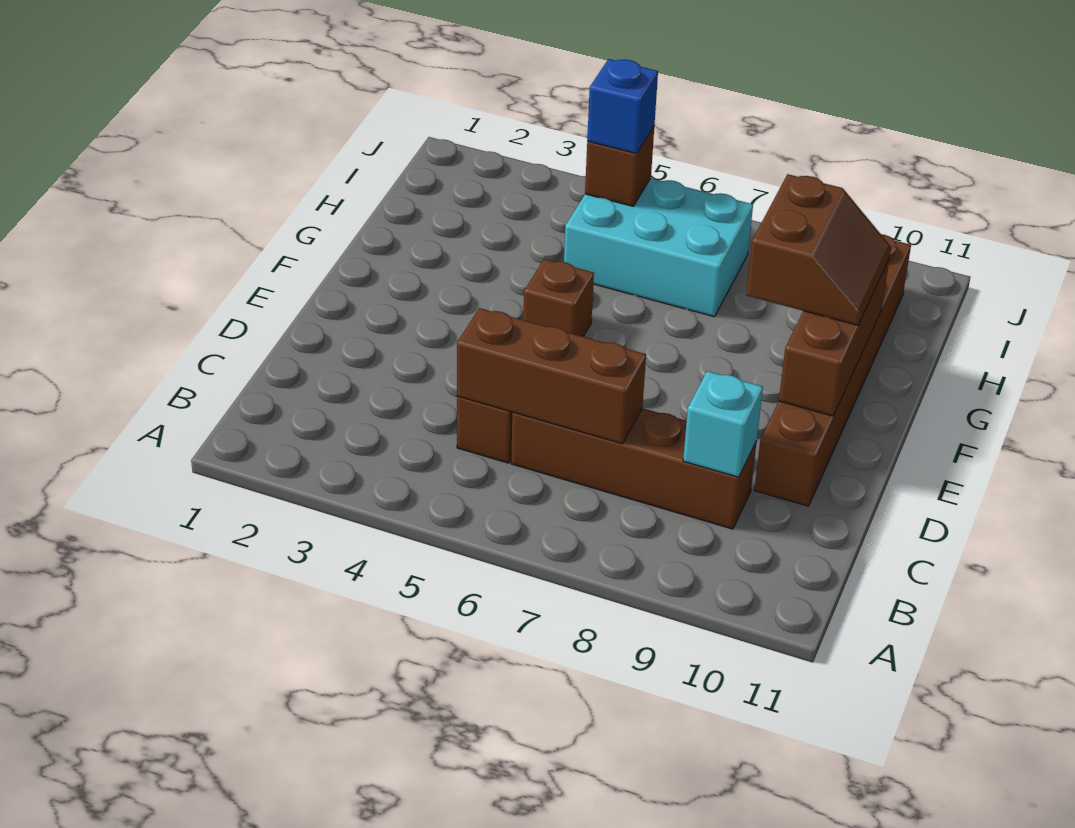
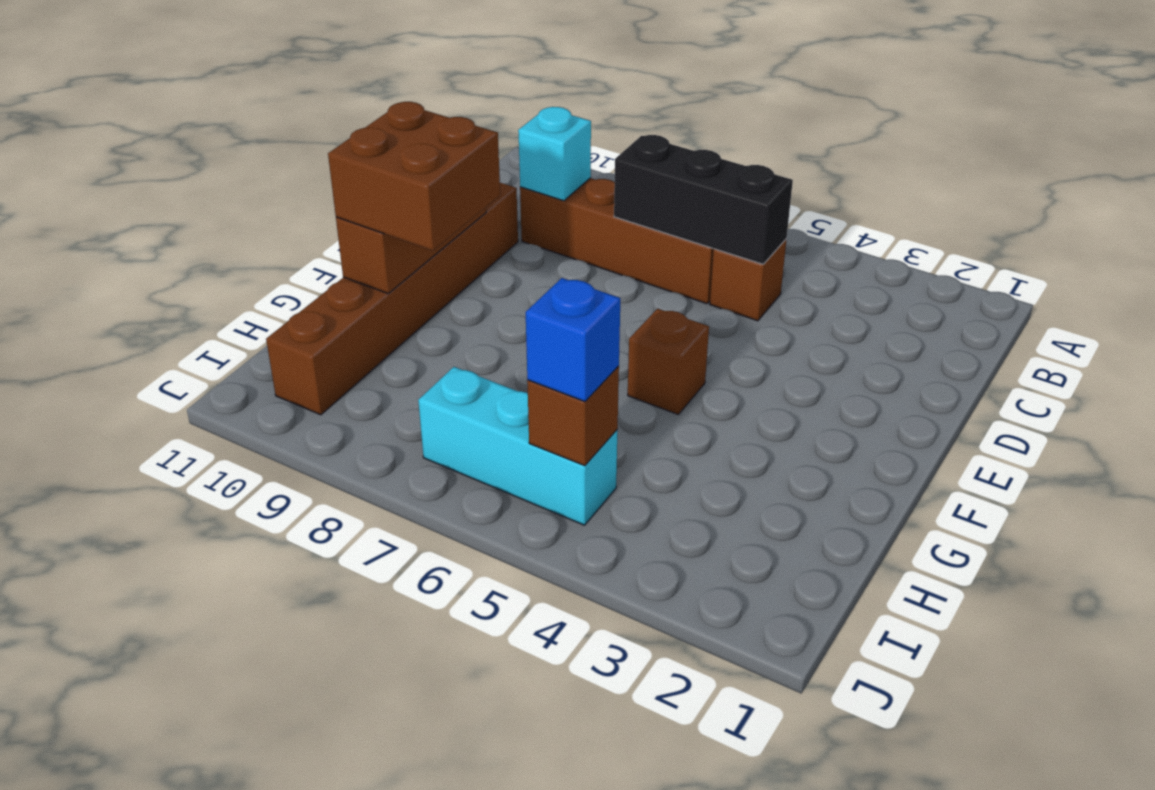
brown 1x3 brick [457,308,646,444] -> black 1x3 brick [614,135,793,264]
brown 2x2 slope [746,174,891,325] -> brown 2x2 brick [328,102,500,251]
cyan 2x3 brick [564,178,753,317] -> cyan 1x3 brick [418,367,617,525]

